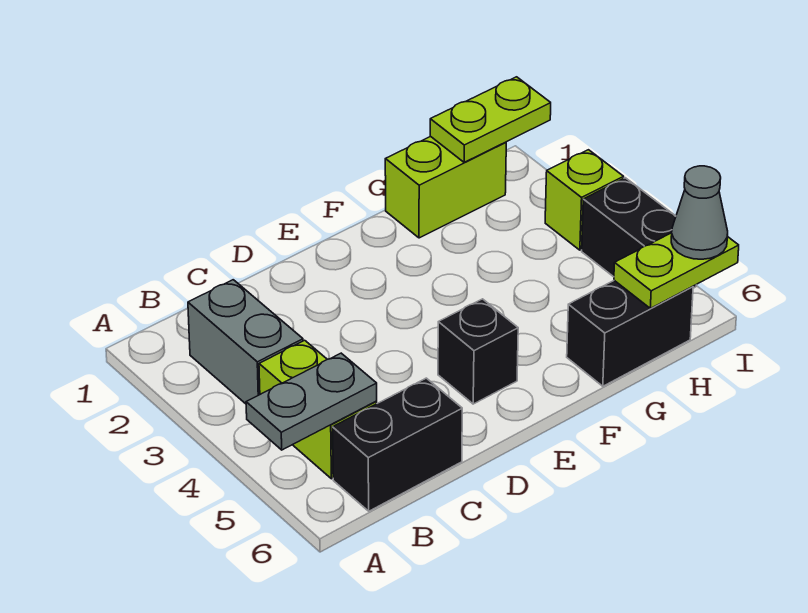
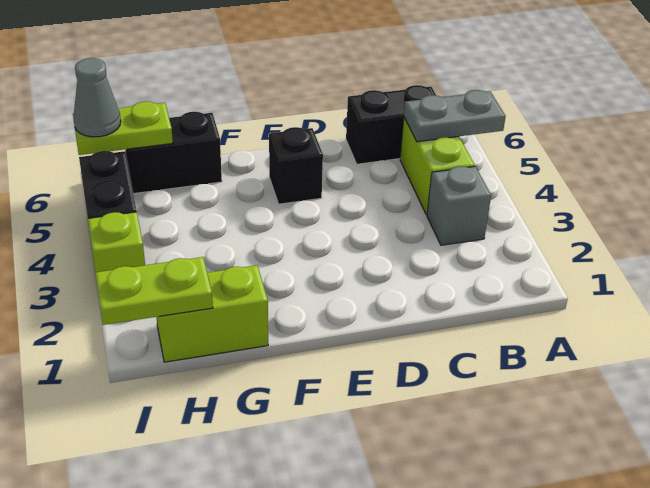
grey 1x2 brick [188,280,303,404] -> grey 1x1 brick [427,166,491,245]

